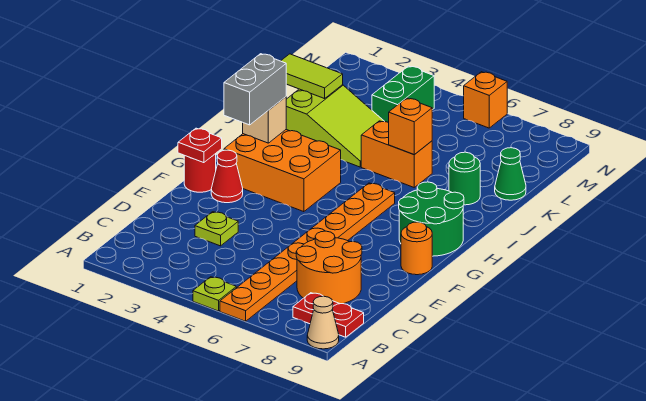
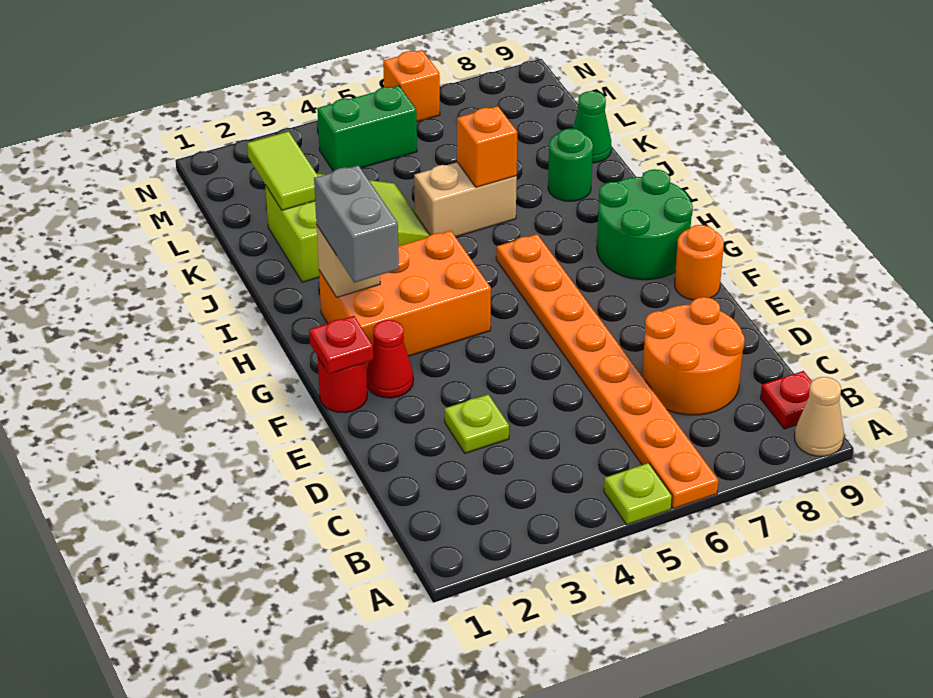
red 1x2 plate [293,293,364,337] -> red 1x1 plate [760,371,812,429]
orange 1x2 brick [361,121,432,187] -> tan 1x2 brick [414,162,517,237]
lime 1x2 tile [281,54,343,99] -> lime 1x2 tile turned to [247,132,318,210]
green 1x2 brick [372,66,434,122] -> green 1x2 brick turned to [317,86,417,171]

